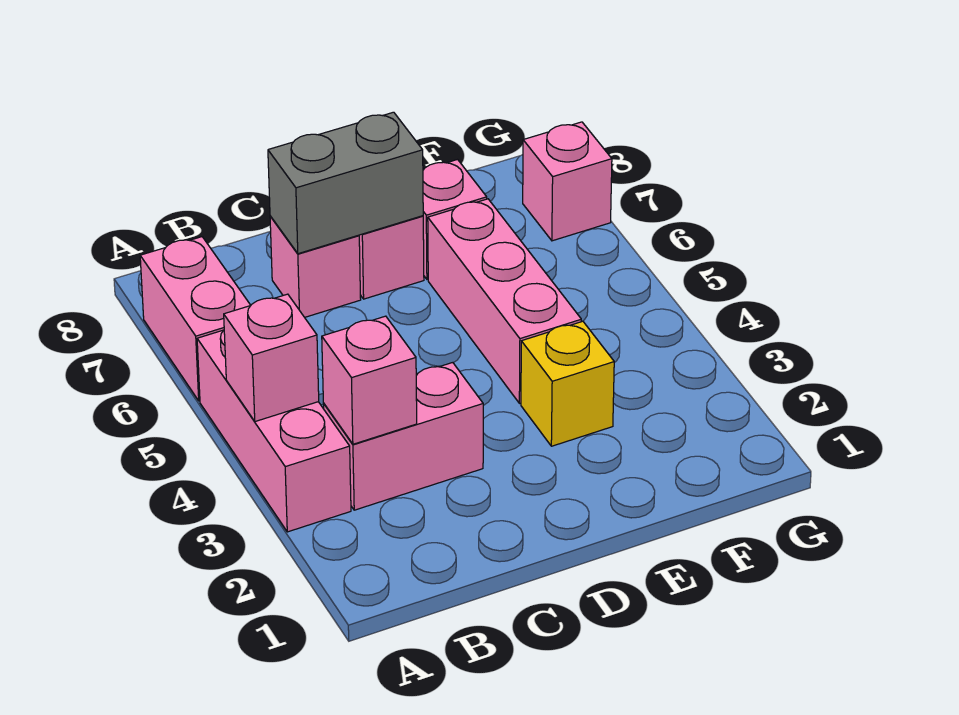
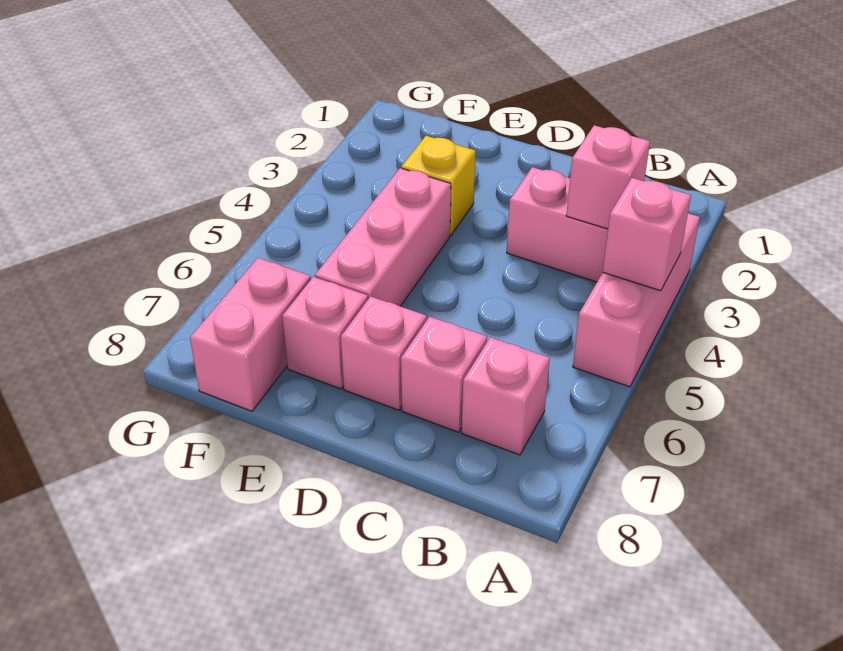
pink 1x2 brick [140,237,251,401] -> pink 1x2 brick moved to [190,258,311,411]
grey 1x2 brick [268,112,423,254] -> none
pink 1x1 brick [523,122,612,241] -> pink 1x1 brick moved to [462,337,550,455]

